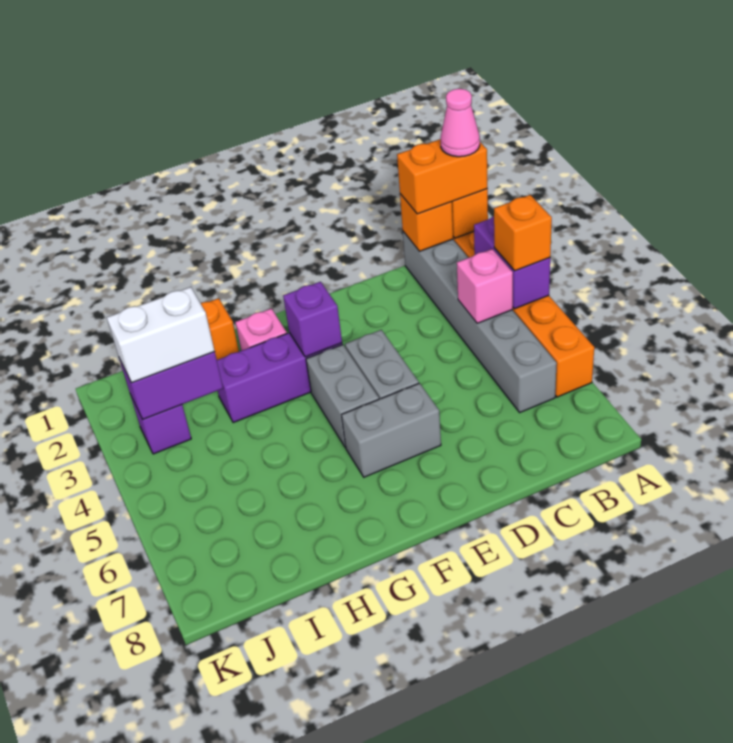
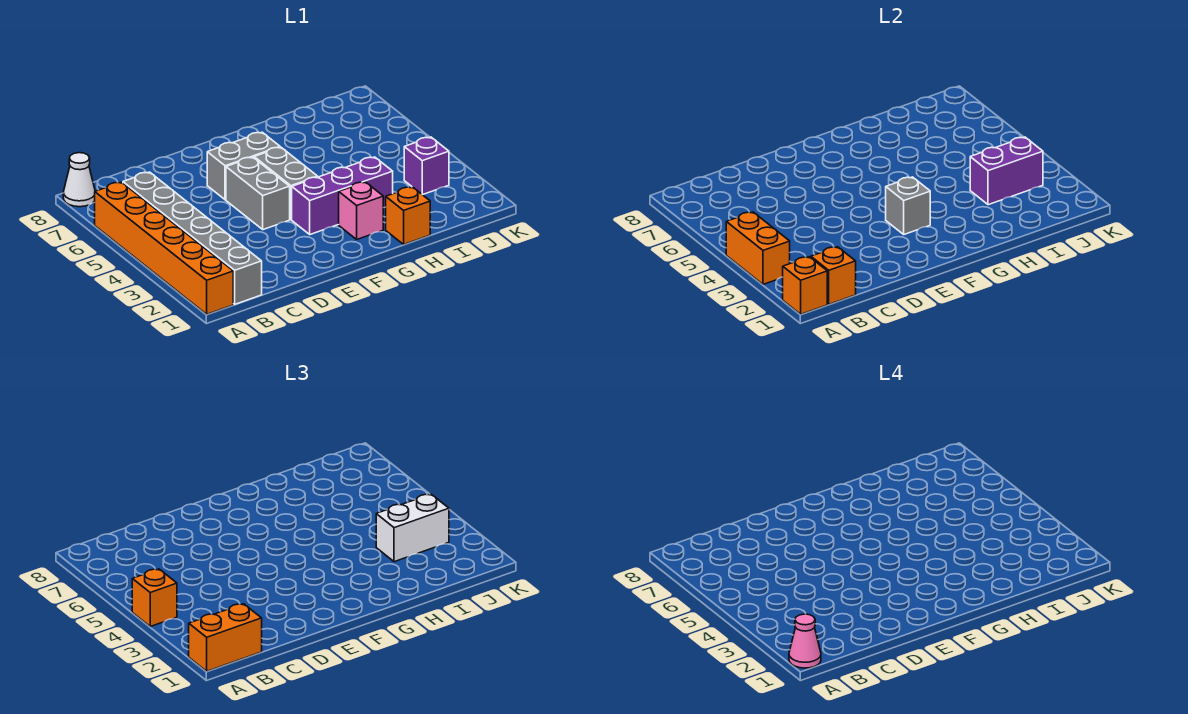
purple 1x2 brick [474,216,550,309] -> orange 1x2 brick [726,212,790,284]
none -> white 1x1 cone [63,153,95,207]
pink 1x1 brick [457,249,513,323] -> none
purple 1x1 brick [283,282,342,357] -> grey 1x1 brick [886,177,930,234]

